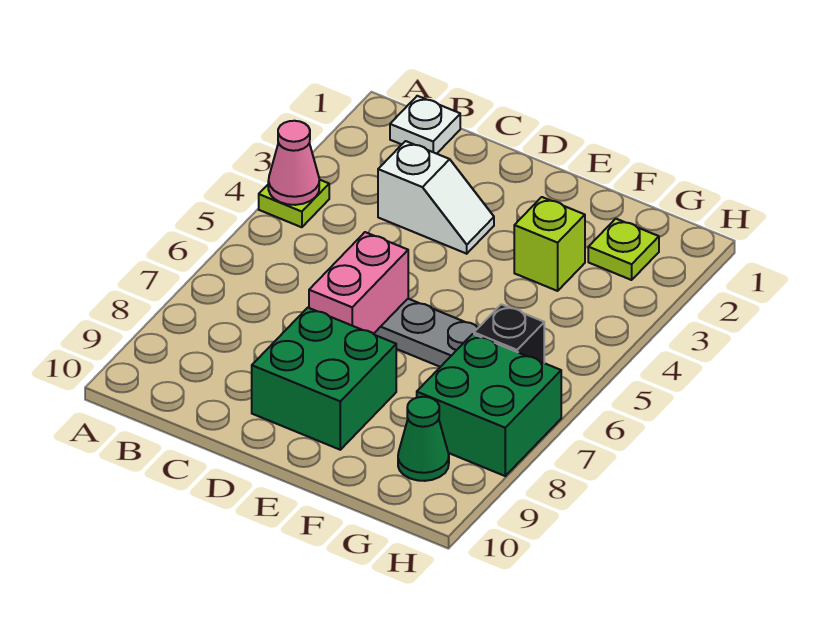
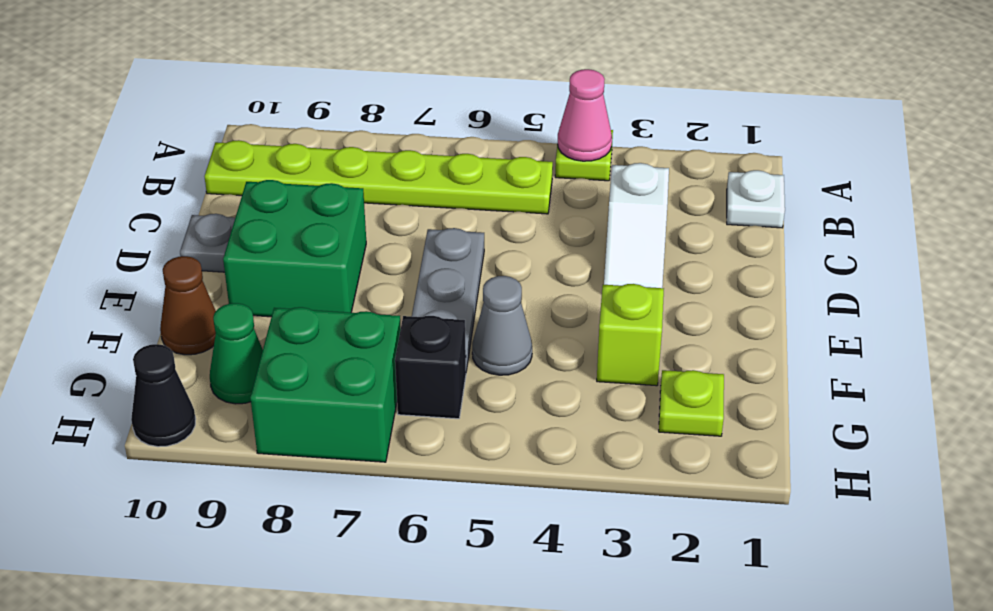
none -> lime 1x6 plate [205,140,553,214]
pink 1x2 brick [309,232,408,334] -> none
none -> grey 1x1 plate [180,214,235,272]
none -> grey 1x1 cone [472,276,532,375]
none -> brown 1x1 cone [160,256,216,355]
none -> black 1x1 cone [131,344,196,447]

